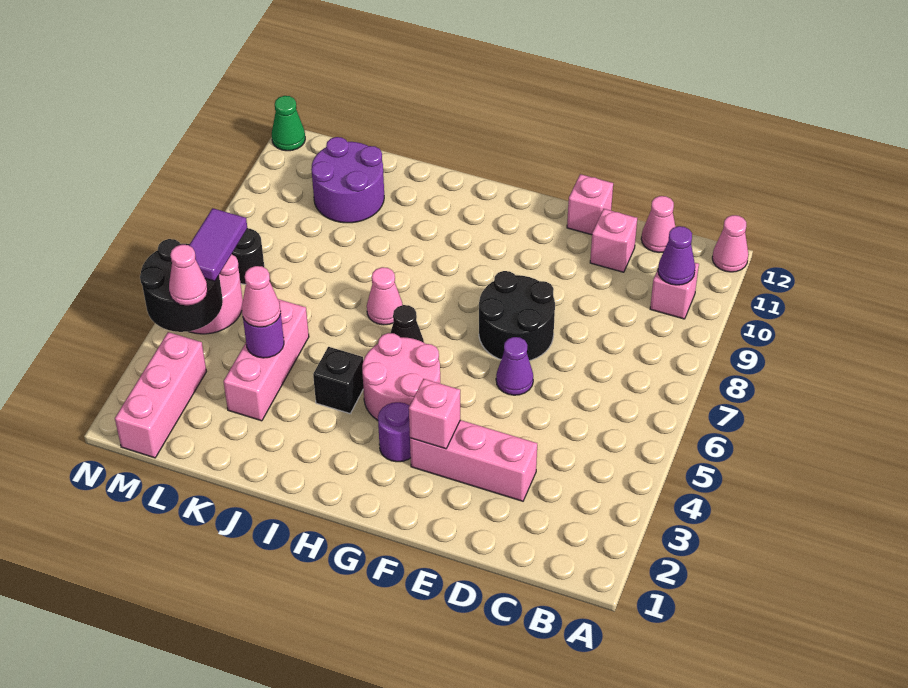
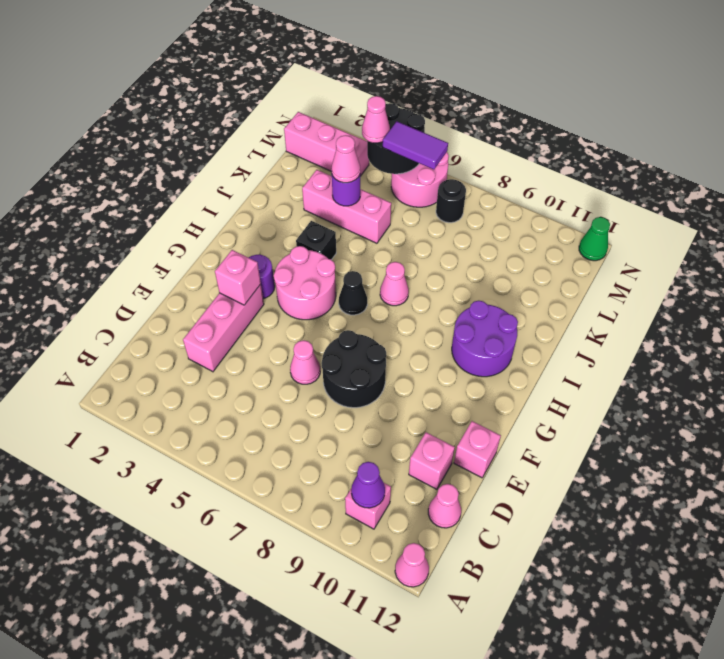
purple 1x1 cone [496,337,533,395] -> pink 1x1 cone [290,340,320,384]
purple 2x2 round brick [311,137,384,223] -> purple 2x2 round brick moved to [452,301,518,377]

